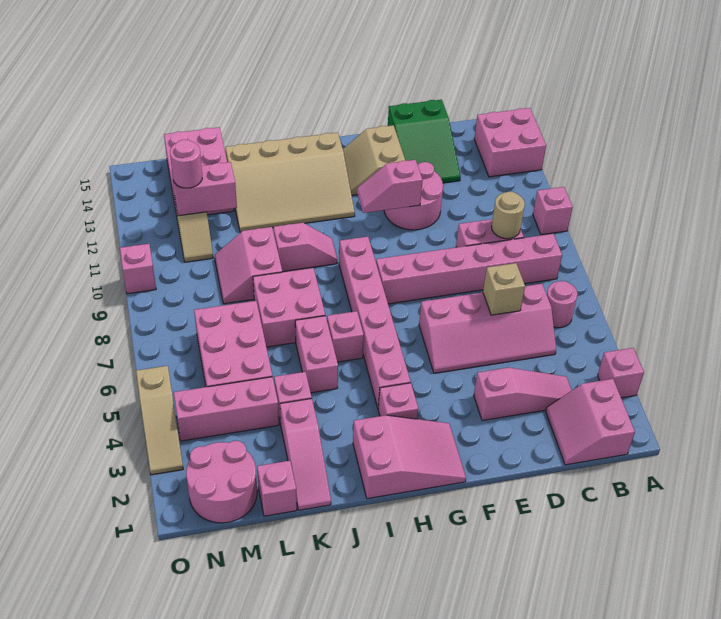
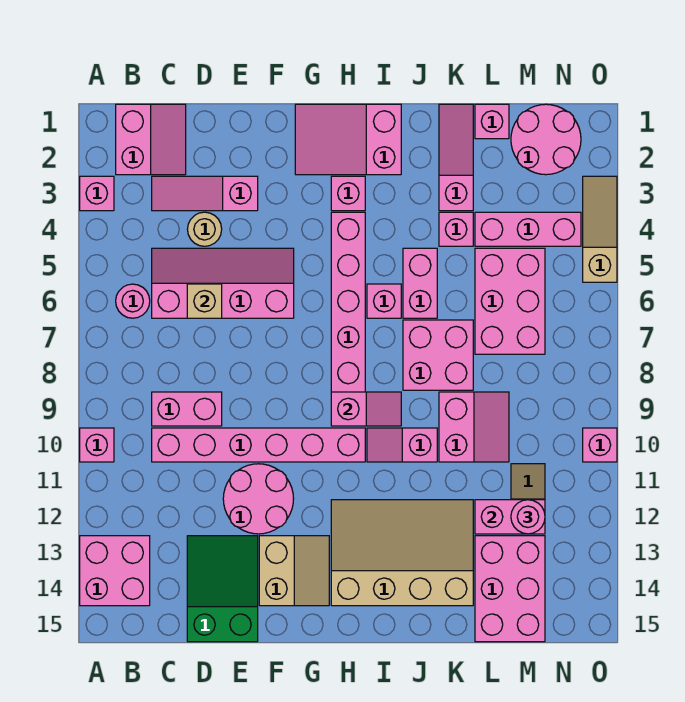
pink 1x6 brick [376,234,562,304] -> pink 1x6 brick moved to [152,428,365,462]
tan 1x1 round brick [491,192,525,239] -> tan 1x1 round brick moved to [187,212,222,246]
pink 1x2 slope [357,160,423,213] -> pink 1x2 slope moved to [331,392,401,426]

